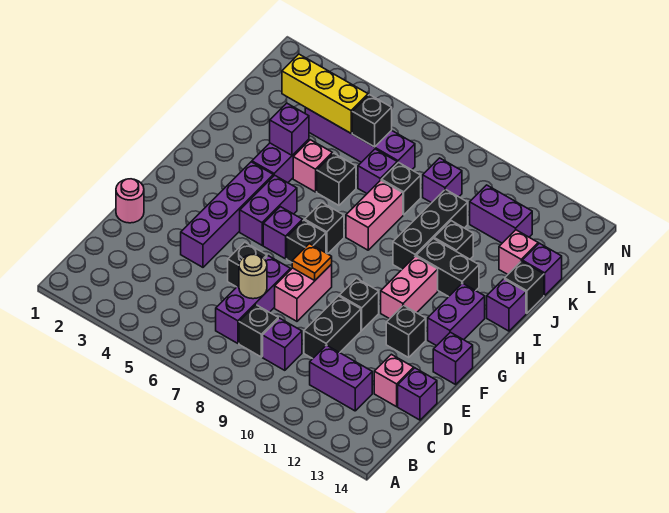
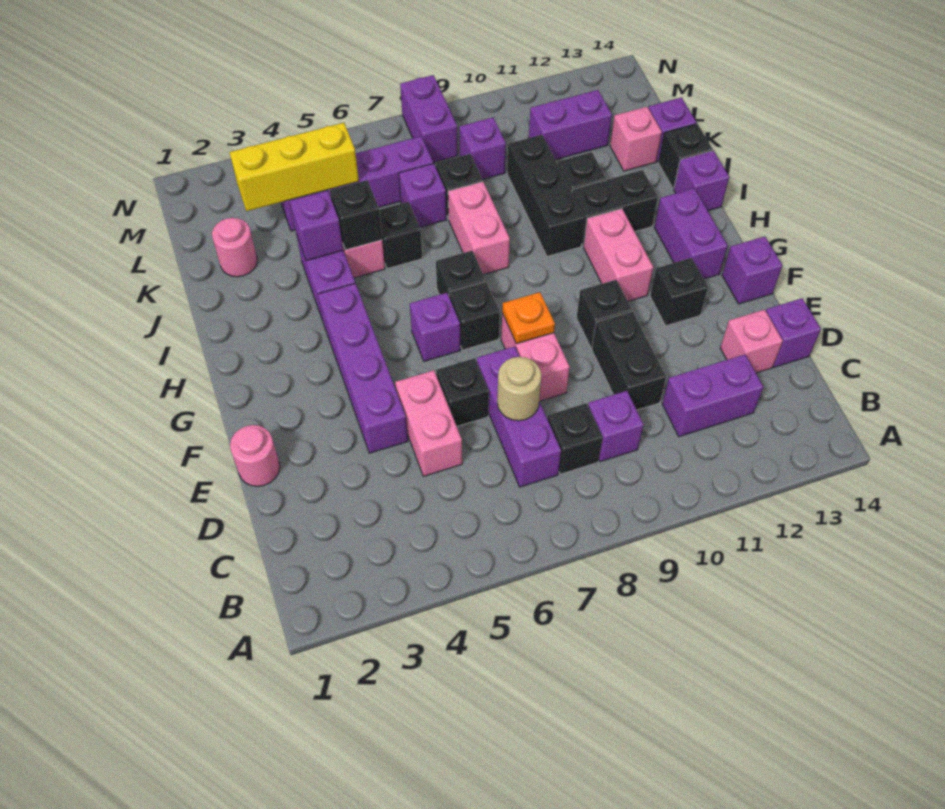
none -> pink 1x2 brick [395,370,462,476]
purple 1x2 brick [240,175,297,245] -> purple 1x2 brick moved to [400,75,458,163]
none -> pink 1x1 round brick [212,218,257,277]
black 1x1 brick [352,95,392,147] -> black 1x1 brick moved to [330,180,382,250]

